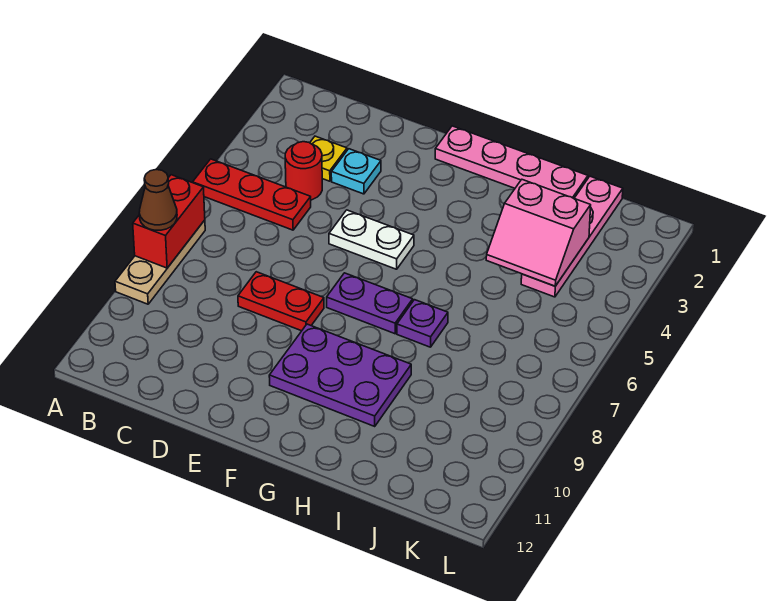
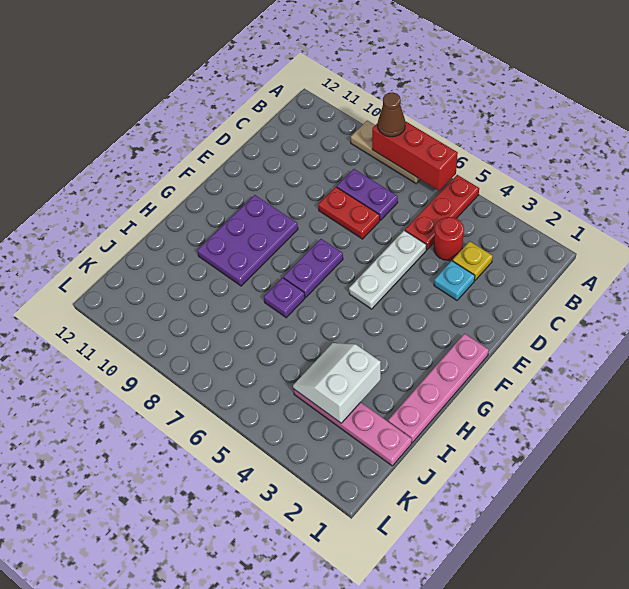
red 1x2 brick [133,175,205,268] -> red 1x3 brick [372,121,458,191]
none -> purple 1x2 plate [337,169,398,220]
red 1x2 plate [238,272,324,331] -> red 1x2 plate turned to [318,187,380,239]
white 1x2 plate [329,210,414,269] -> white 1x3 plate [349,230,426,309]
pink 2x2 slope [486,180,591,286] -> white 2x2 slope [293,343,381,423]

